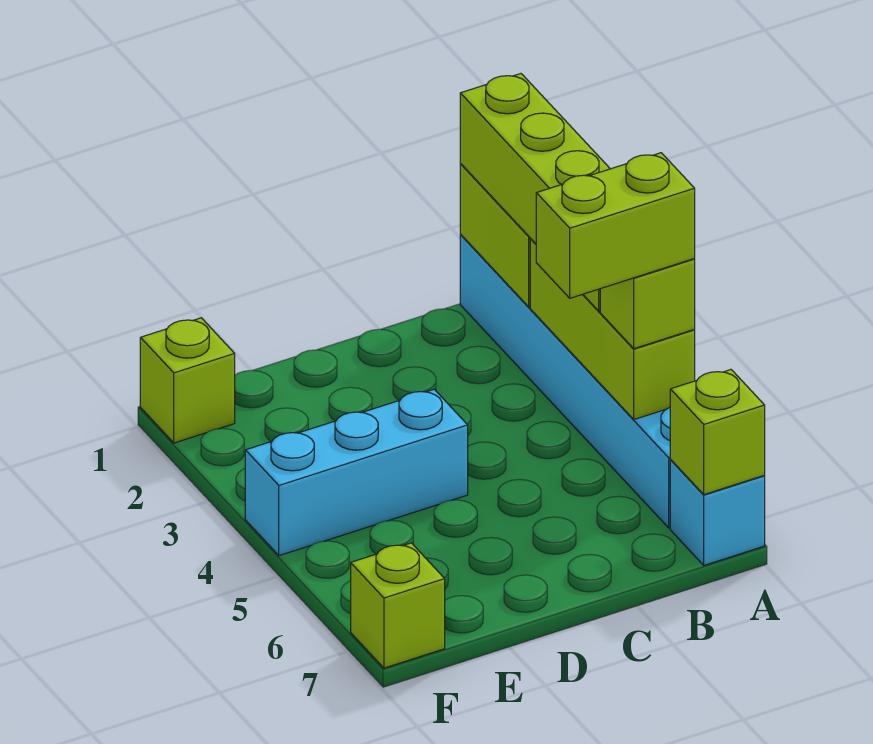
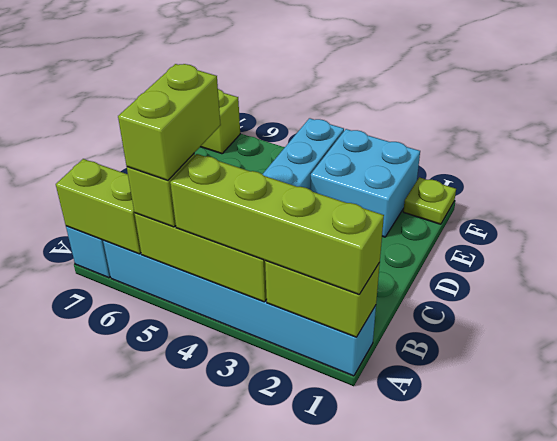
lime 1x1 brick [670,370,765,495] -> lime 1x2 brick [56,159,141,254]
none -> cyan 2x2 brick [310,129,420,237]
lime 1x1 brick [140,318,235,443] -> lime 1x1 plate [403,177,456,224]

